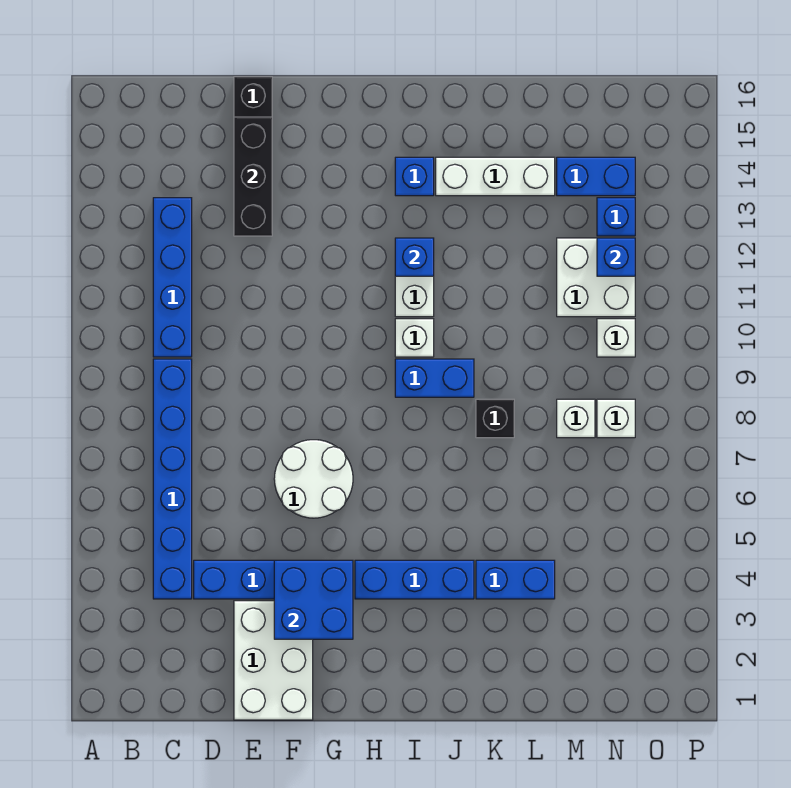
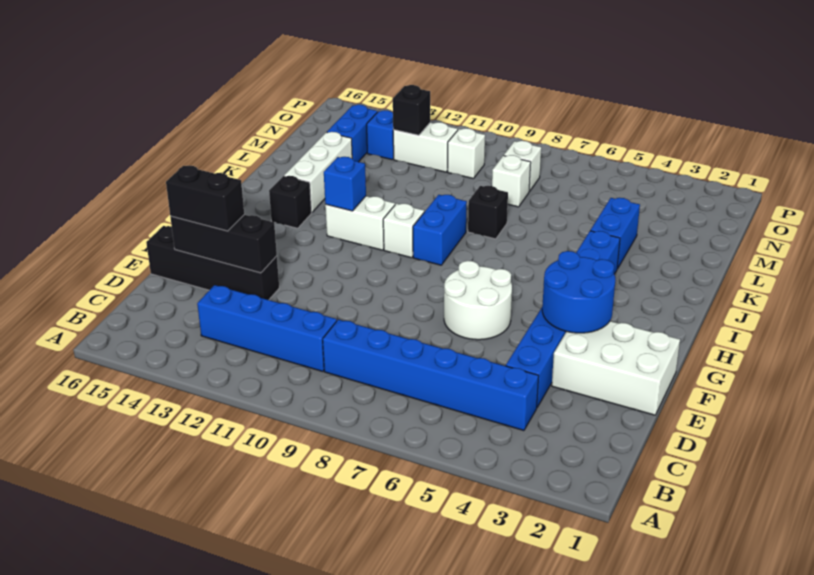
none -> black 1x2 brick [166,166,244,231]
blue 2x2 brick [274,560,353,639] -> blue 2x2 round brick [542,251,615,333]
blue 1x1 brick [395,157,434,196] -> black 1x1 brick [269,176,312,228]
white 2x2 brick [557,238,635,317] -> white 1x2 brick [393,122,458,172]
blue 1x1 brick [597,238,635,276] -> black 1x1 brick [393,85,430,135]

